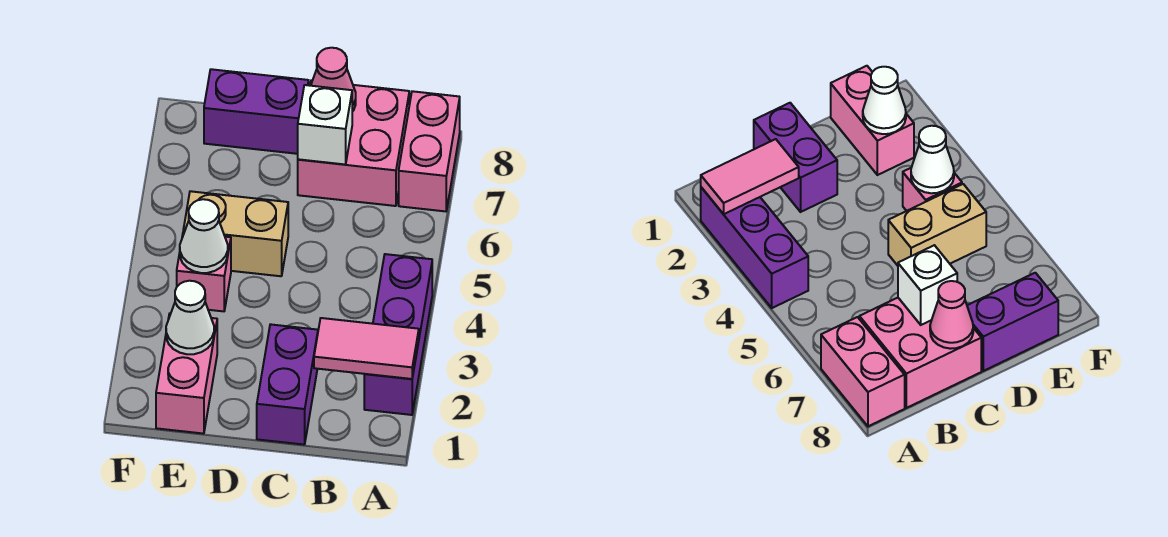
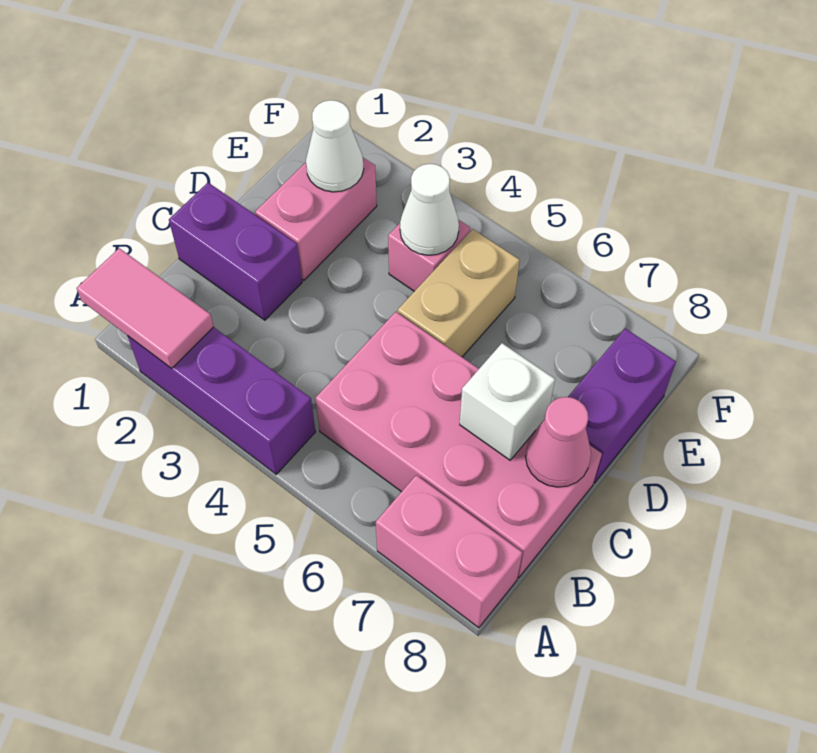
pink 1x2 tile [314,318,419,379] -> pink 1x2 tile turned to [77,248,214,368]
pink 2x2 brick [298,80,409,206] -> pink 2x4 brick [315,312,602,578]
pink 1x2 brick [156,313,217,434] -> pink 1x2 brick turned to [255,158,377,280]

